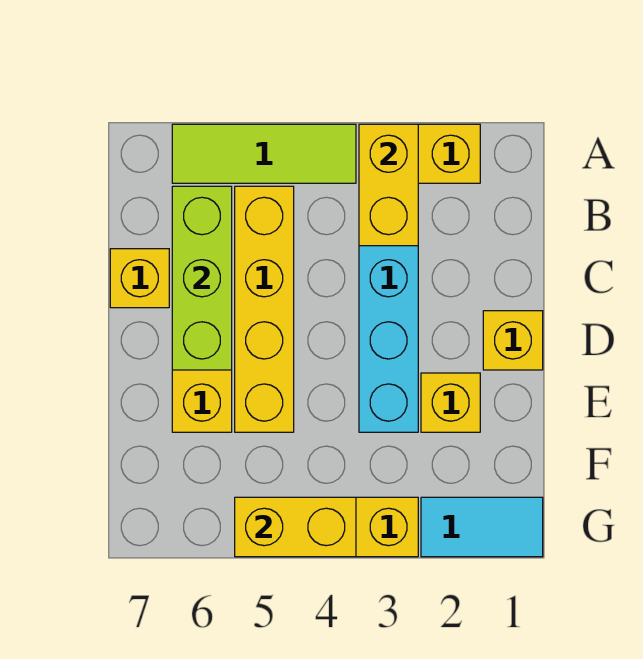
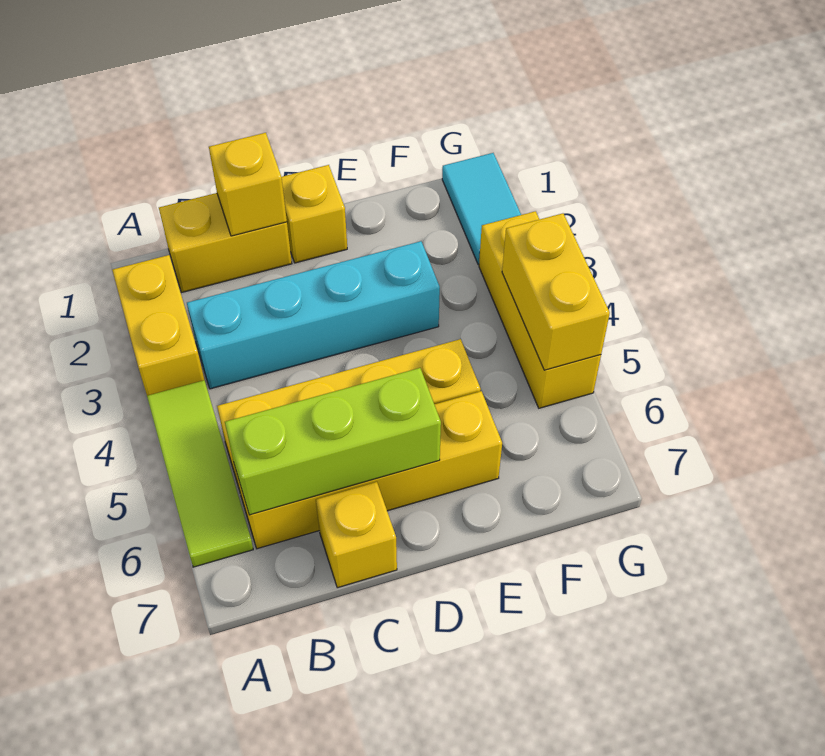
yellow 1x2 brick [359,124,418,246] -> yellow 1x2 brick moved to [159,193,292,293]
yellow 1x1 brick [421,373,480,432] -> yellow 1x1 brick moved to [209,133,287,236]

